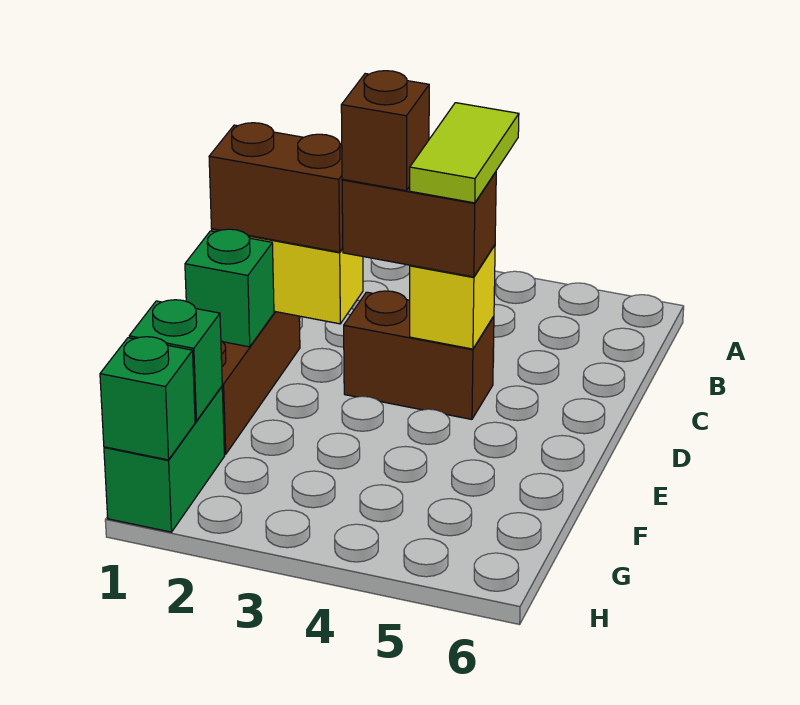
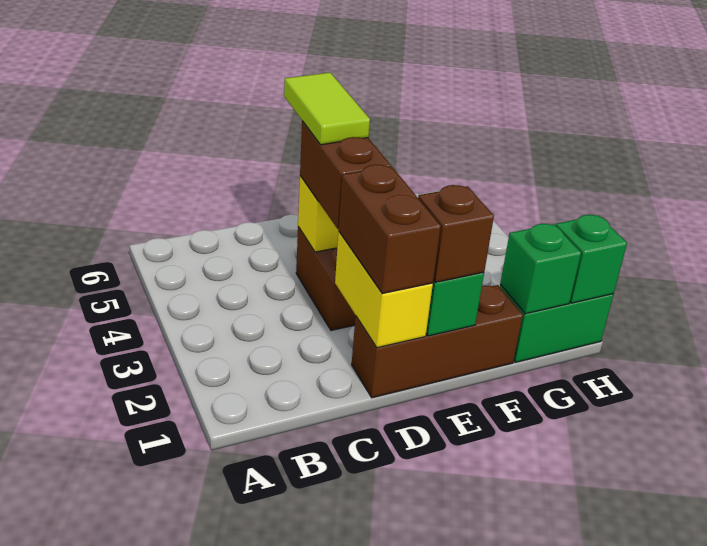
lime 1x2 tile [410,103,519,203] -> lime 1x2 tile turned to [284,73,370,145]
brown 1x1 brick [341,71,429,191] -> brown 1x1 brick moved to [418,185,494,282]

